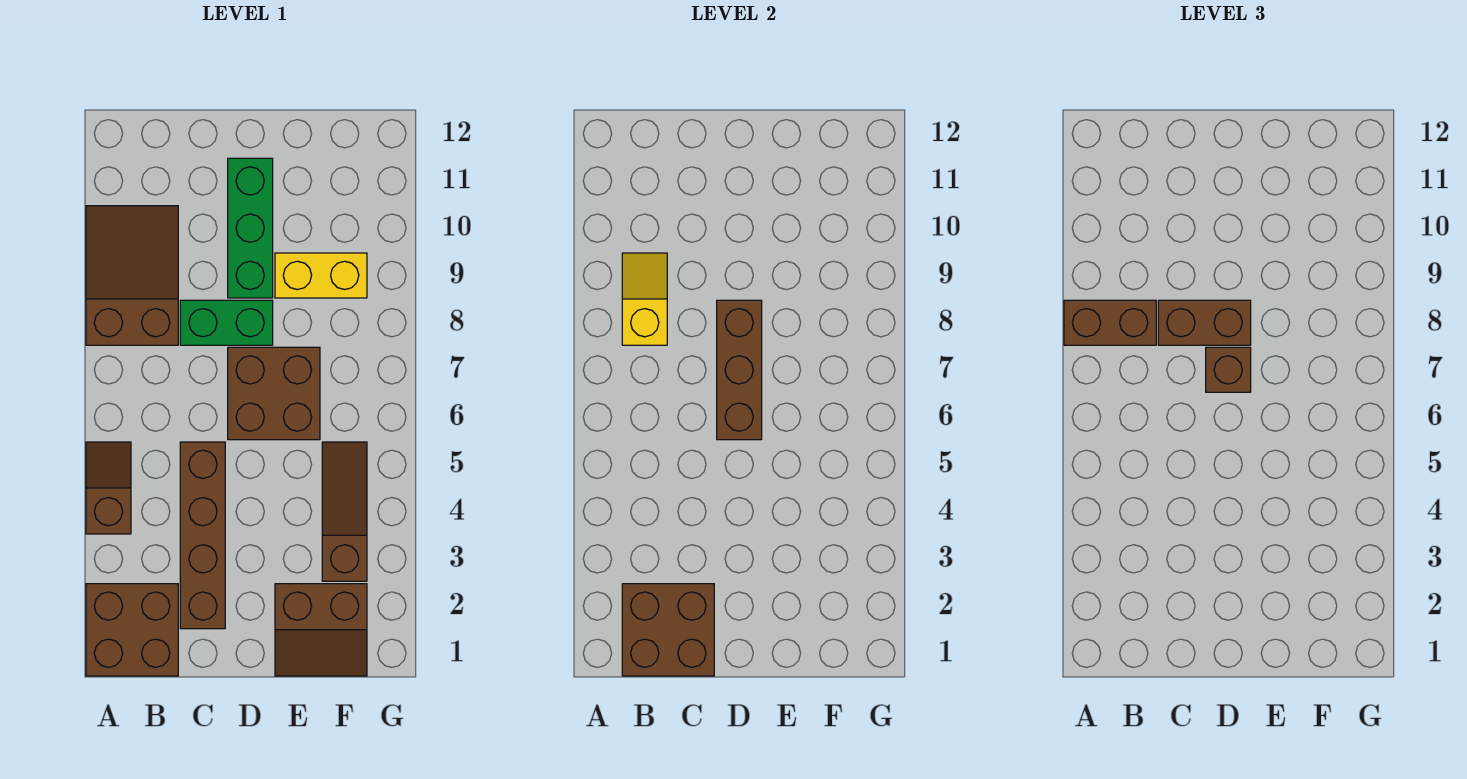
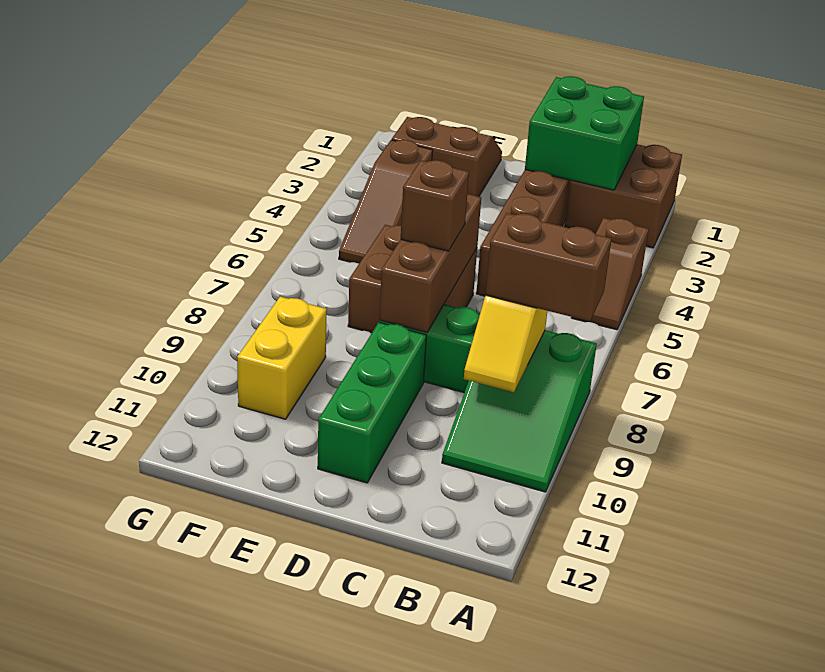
brown 2x3 slope [86,206,178,345] -> green 2x3 slope [442,330,597,492]
brown 2x2 brick [622,584,714,676] -> green 2x2 brick [525,76,644,190]
brown 1x2 brick [1158,300,1251,345] -> none
yellow 1x2 brick [275,253,367,298] -> yellow 1x2 brick turned to [237,297,327,419]

